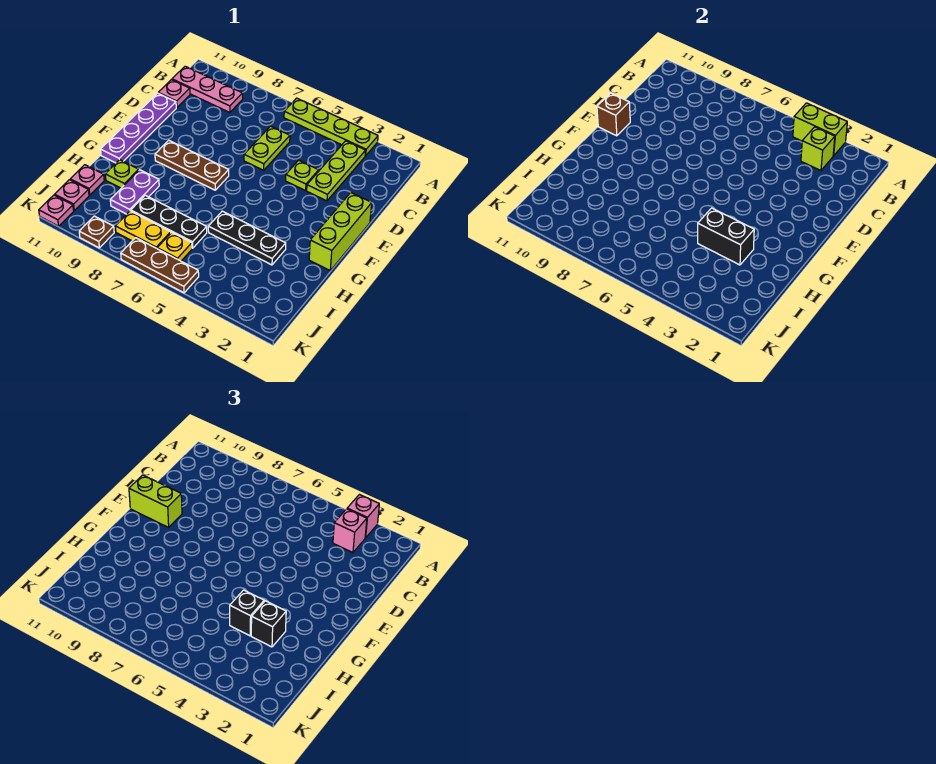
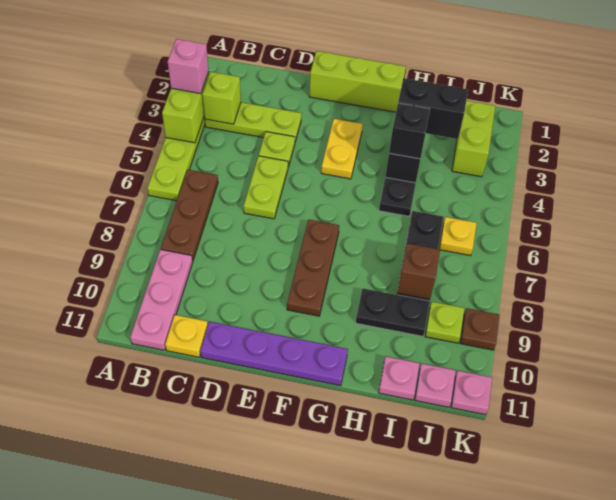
pink 1x1 brick [333,509,367,553] -> none
lime 1x2 plate [244,126,290,170] -> lime 1x2 plate turned to [244,156,288,219]
pink 1x1 plate [158,80,190,108] -> yellow 1x1 plate [165,315,208,357]
lime 1x2 brick [129,475,182,527] -> lime 1x2 brick moved to [452,101,495,177]
brown 1x1 brick [597,93,630,136] -> brown 1x1 brick moved to [397,244,440,300]
black 1x1 brick [251,601,286,647] -> black 1x2 brick [398,78,468,139]
purple 1x2 plate [110,170,159,214] -> black 1x2 plate [356,289,430,336]
lime 1x1 plate [105,160,139,188] -> lime 1x1 plate moved to [425,302,465,343]
yellow 1x2 plate [115,211,171,248] -> yellow 1x2 plate moved to [321,119,363,179]
brown 1x3 plate [121,238,199,293] -> brown 1x3 plate moved to [161,170,218,261]

